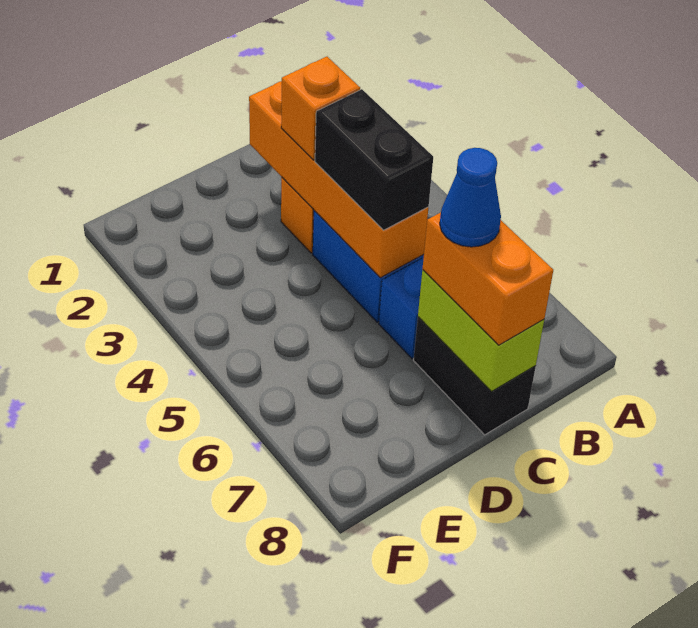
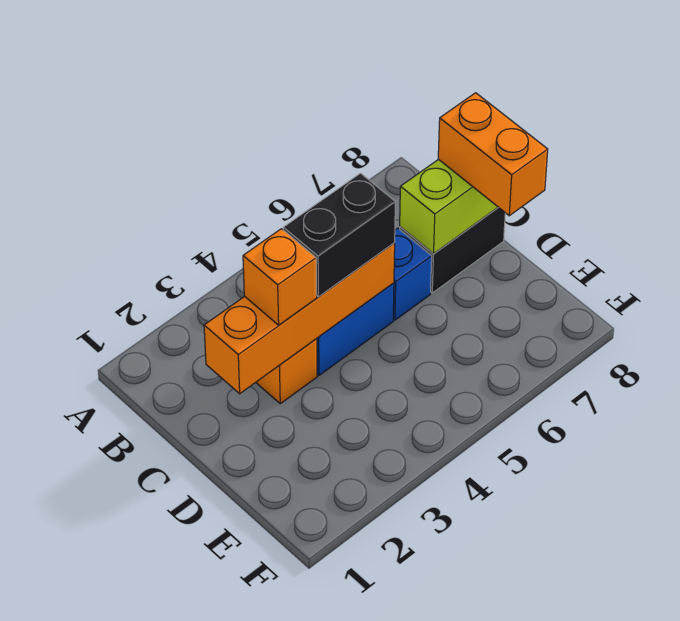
orange 1x2 brick [423,213,553,345] -> orange 1x2 brick turned to [438,93,548,216]
blue 1x1 cone [440,148,501,247] -> none

